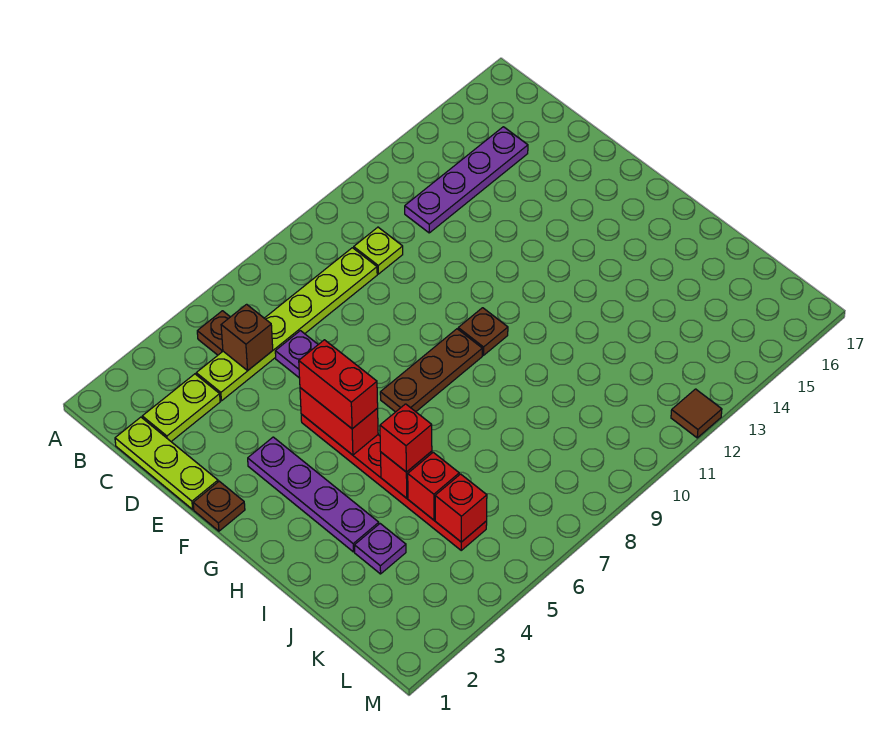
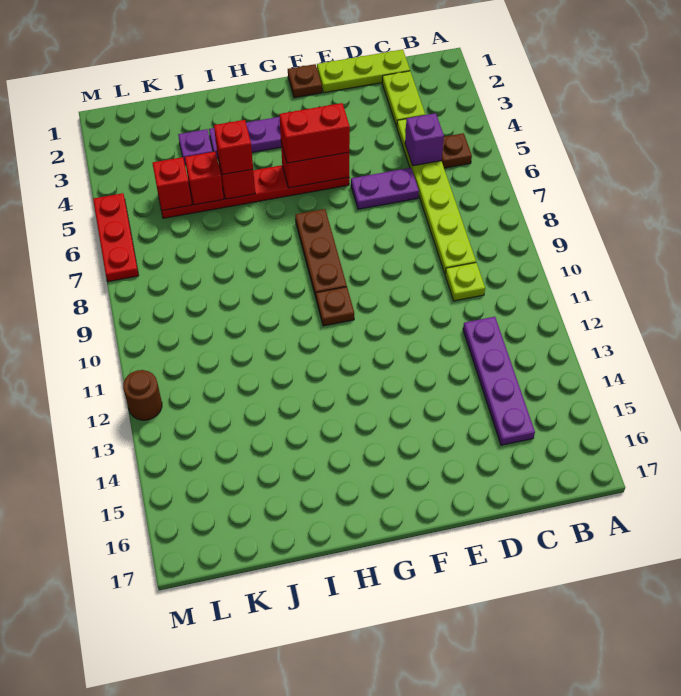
brown 1x1 brick [221,304,273,370] -> purple 1x1 brick [405,113,444,166]
none -> red 1x3 plate [93,193,139,282]
brown 1x1 tile [671,389,722,438] -> brown 1x1 round brick [123,370,162,420]

